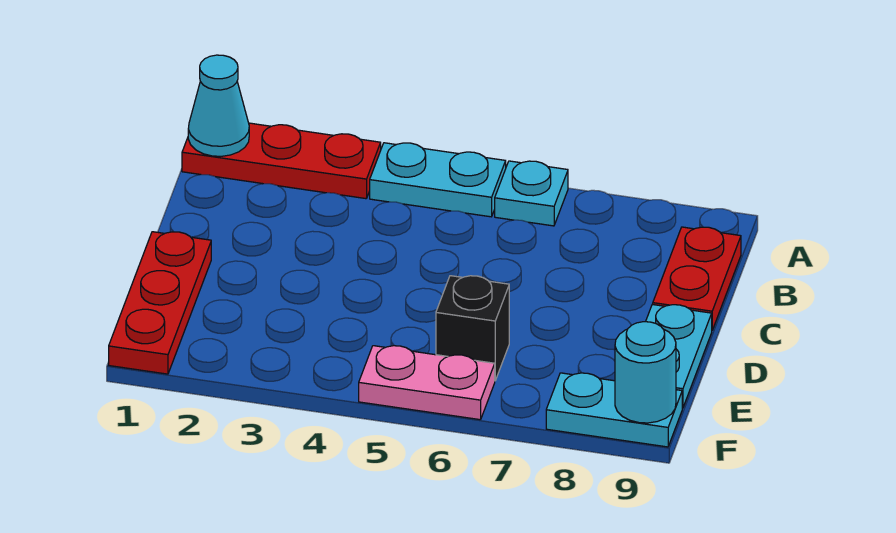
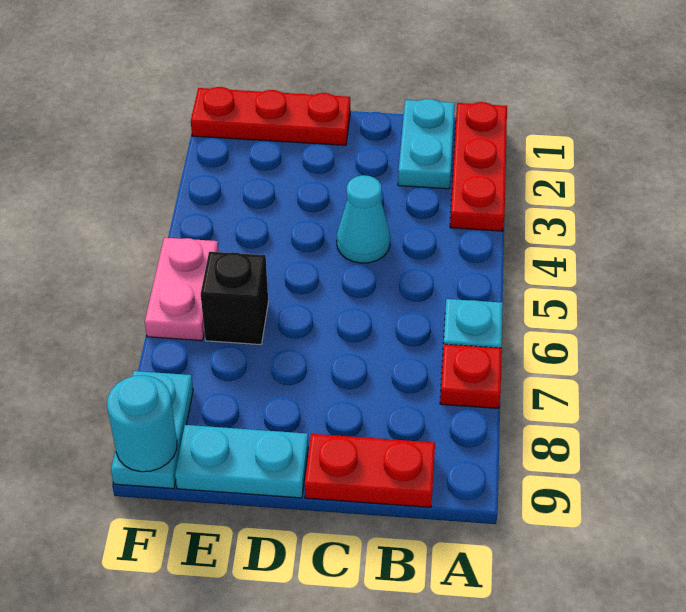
cyan 1x1 cone [188,55,249,156] -> cyan 1x1 cone moved to [337,175,390,263]
cyan 1x2 plate [370,143,506,217] -> cyan 1x2 plate moved to [398,99,455,189]
none -> red 1x1 plate [440,344,502,408]

